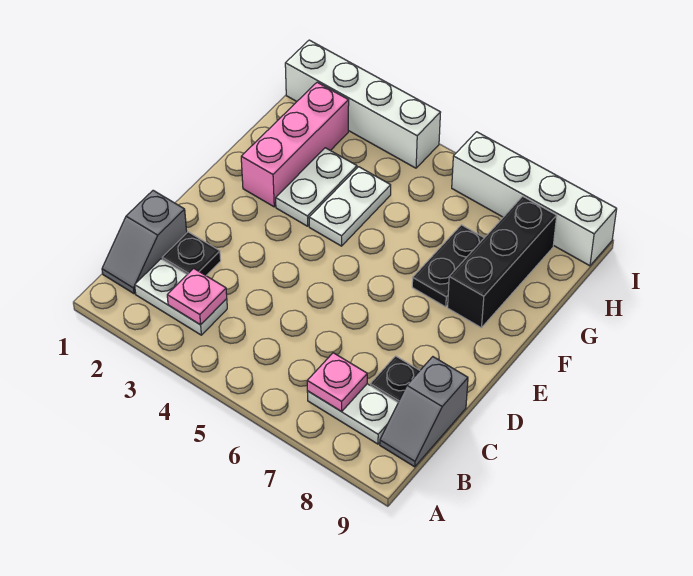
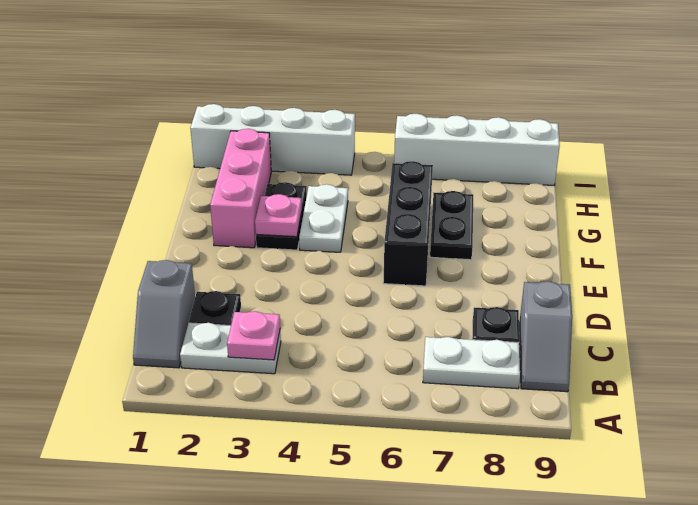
pink 1x1 plate [307,353,367,412] -> pink 1x1 plate moved to [255,194,302,237]
white 1x2 plate [276,148,357,226] -> black 1x2 plate [256,182,307,250]
black 1x3 brick [448,196,557,328] -> black 1x3 brick moved to [383,161,433,286]

